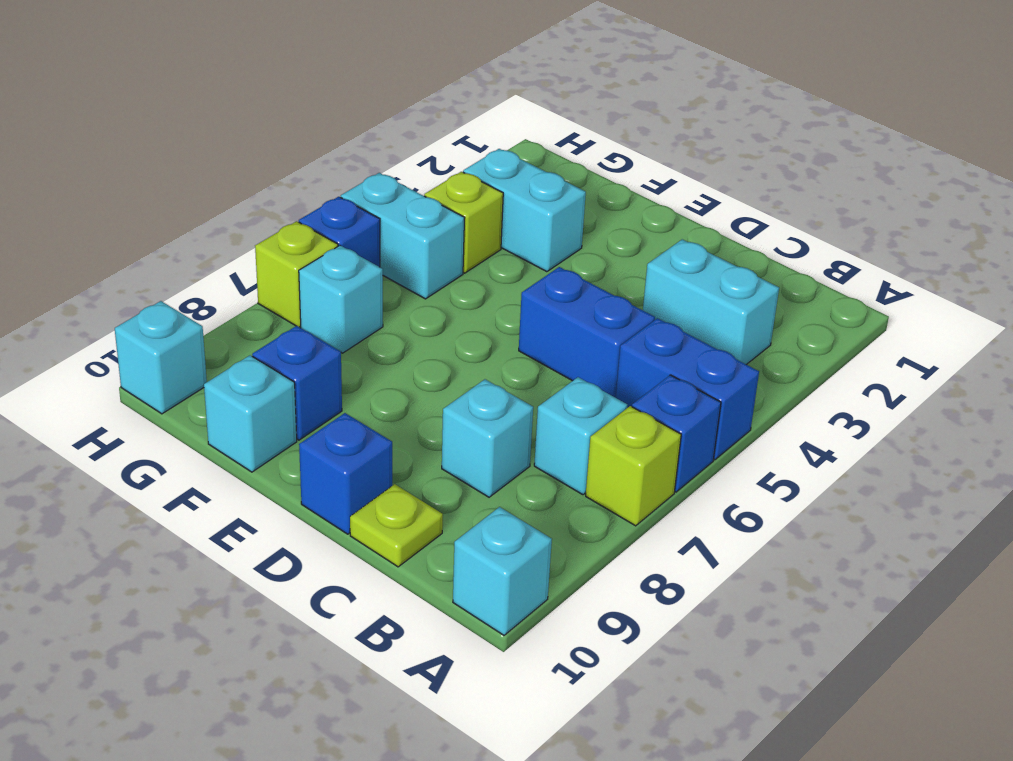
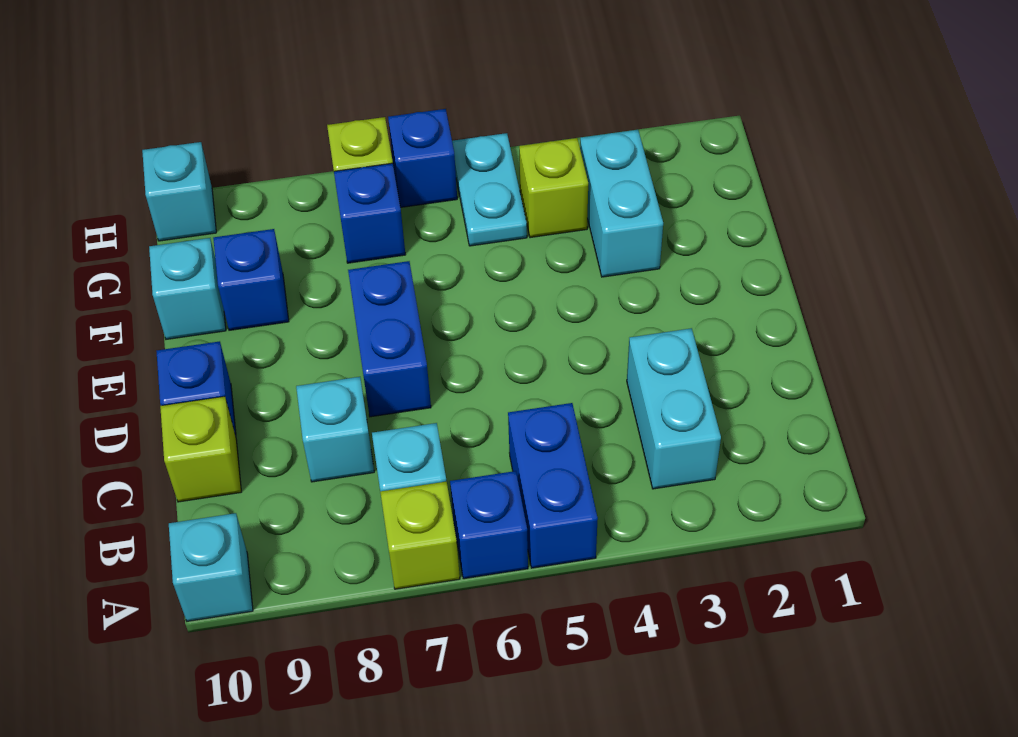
blue 1x2 brick [519,267,655,398] -> blue 1x2 brick moved to [348,261,431,417]
lime 1x1 plate [350,484,443,567] -> lime 1x1 brick [160,396,241,502]
cyan 1x2 brick [341,173,465,299] -> cyan 1x2 plate [452,133,527,246]
cyan 1x1 brick [299,245,383,353] -> blue 1x1 brick [334,163,405,263]

